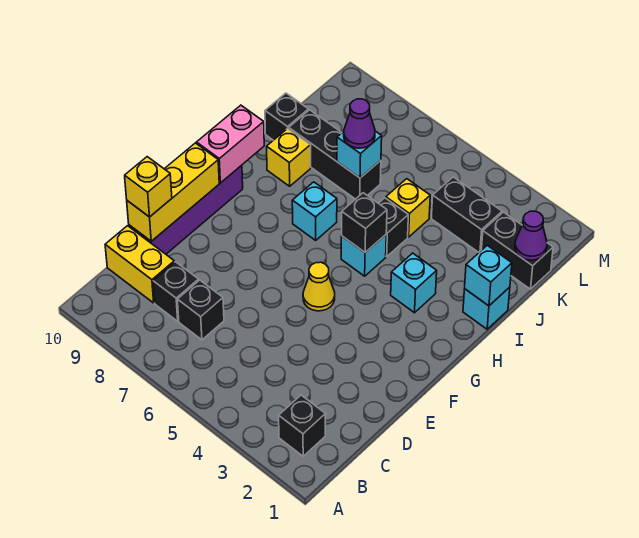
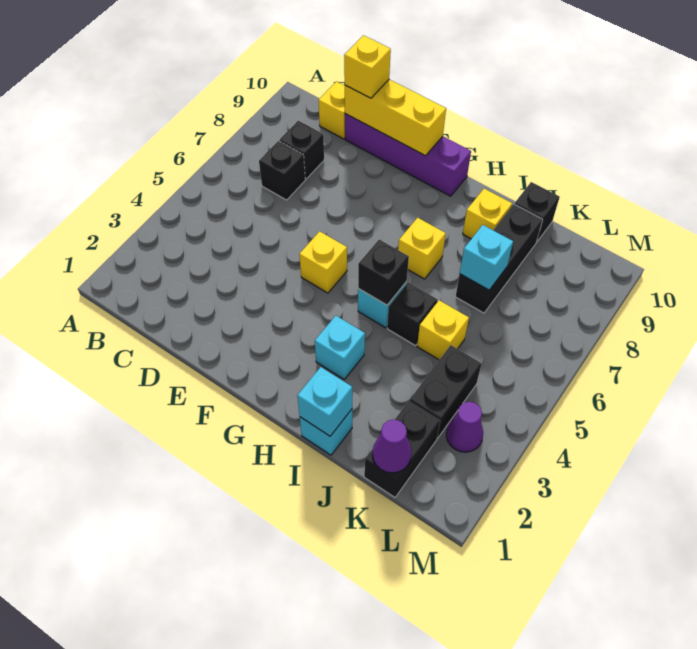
black 1x1 brick [279,395,326,456] -> none
yellow 1x2 brick [105,226,174,303] -> yellow 1x1 brick [319,82,345,139]
yellow 1x1 cone [303,262,335,311] -> yellow 1x1 brick [299,231,347,293]
pink 1x2 brick [197,105,264,183] -> none
cyan 1x1 brick [292,182,337,240] -> yellow 1x1 brick [398,218,446,279]
purple 1x1 cone [344,99,375,148] -> purple 1x1 cone moved to [446,402,483,452]

